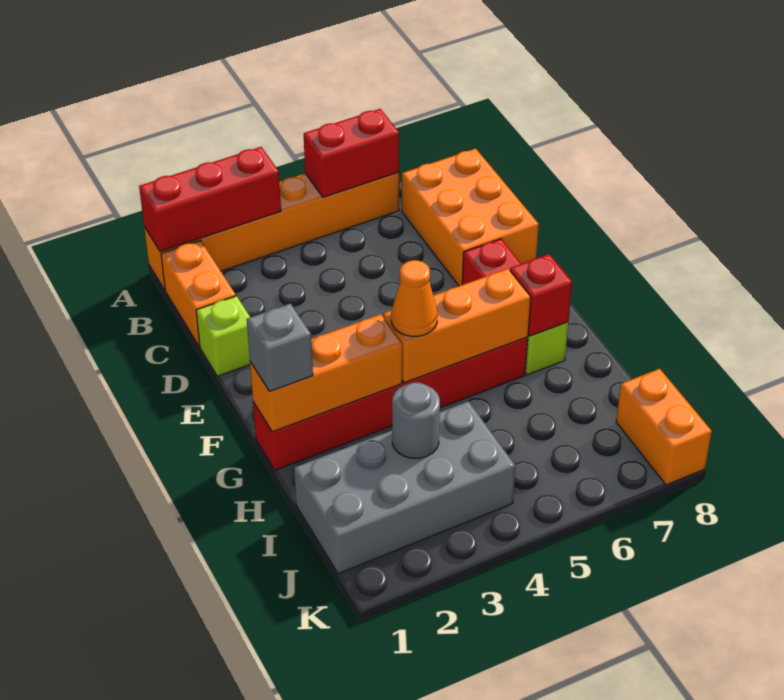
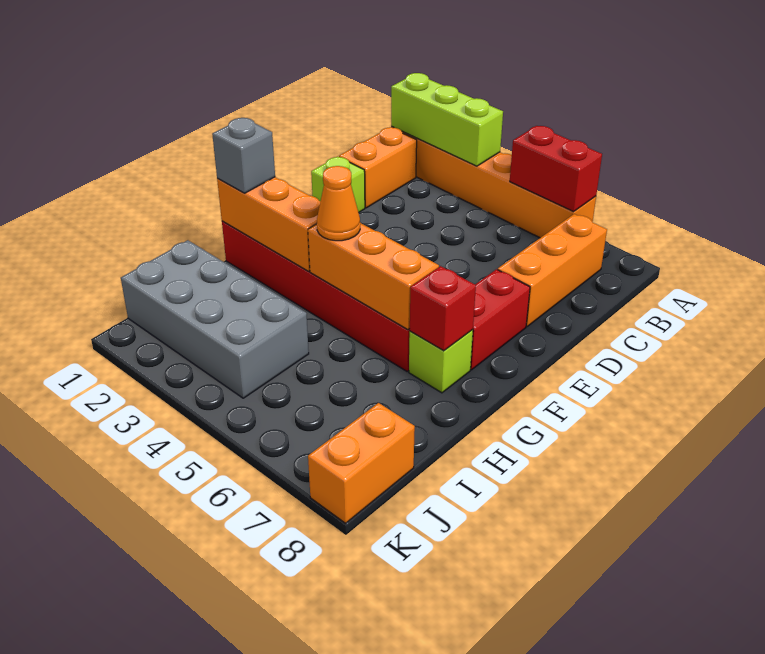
red 1x3 brick [139,147,281,252] -> lime 1x3 brick [391,73,503,166]
orange 2x3 brick [402,149,539,286] -> orange 1x3 brick [498,214,607,326]
grey 1x1 round brick [392,382,440,458] -> none

